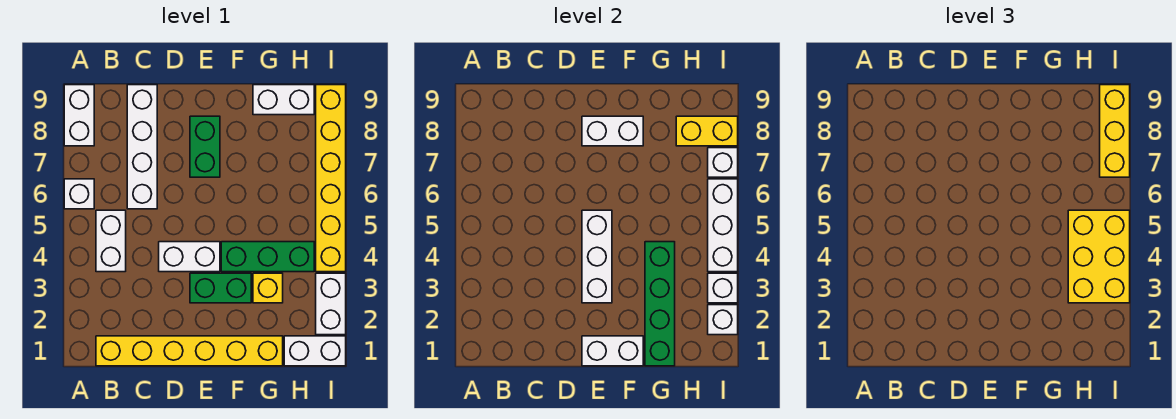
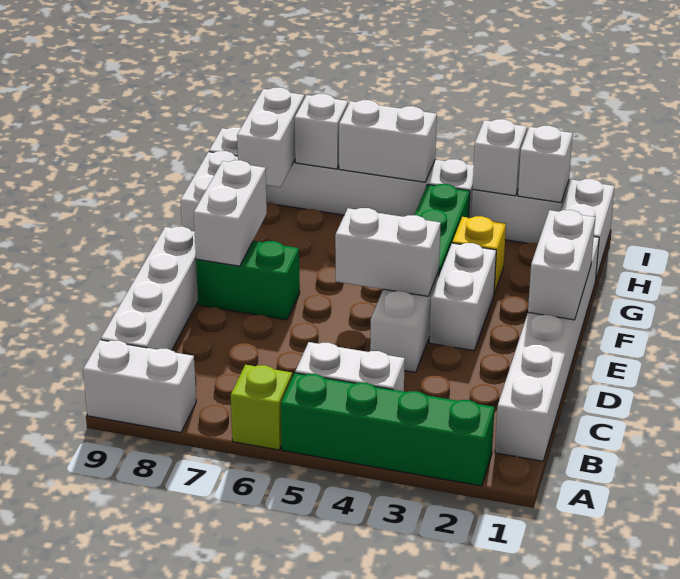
white 1x1 brick [64,179,94,209] -> lime 1x1 brick [231,365,292,450]
yellow 1x6 brick [96,336,283,366] -> white 1x6 brick [495,237,599,461]
white 1x4 brick [127,85,157,209] -> white 1x4 brick turned to [101,227,198,350]
green 1x2 brick [190,273,251,303] -> white 1x2 brick [429,243,496,351]
white 1x3 brick [582,210,612,303] -> white 1x2 brick [335,208,441,296]
green 1x4 brick [645,242,675,366] -> green 1x4 brick moved to [281,373,495,486]
yellow 2x3 brick [1068,210,1130,303] -> none
yellow 1x2 brick [676,116,738,146] -> white 1x2 brick [237,88,304,187]
yellow 1x6 brick [316,85,346,272] -> white 1x6 brick [209,127,474,218]
white 1x3 brick [708,179,738,272] -> white 1x2 brick [339,100,437,182]
yellow 1x3 brick [1100,85,1130,177] -> none

